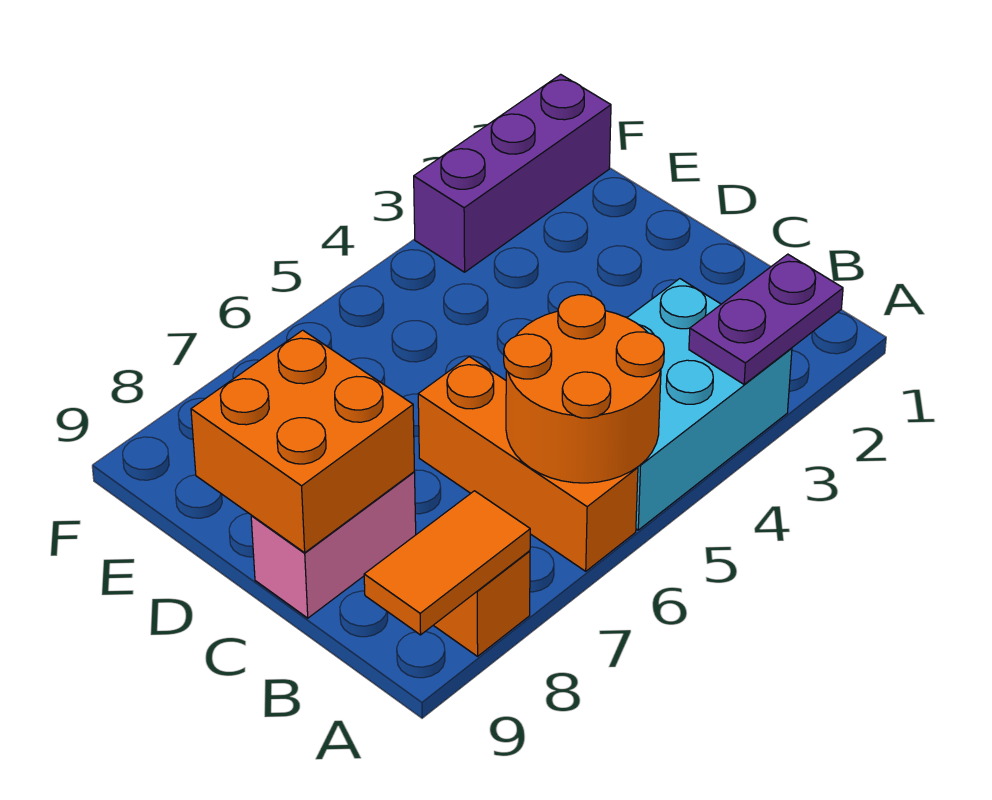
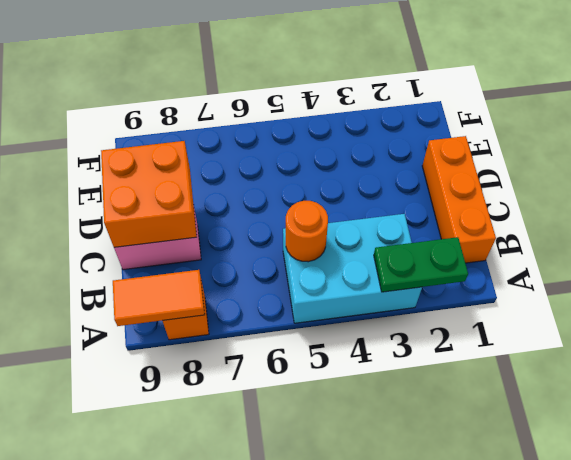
purple 1x2 plate [689,254,843,384] -> green 1x2 plate [374,237,468,292]
orange 2x2 round brick [504,295,664,483] -> orange 1x1 round brick [286,201,328,262]
orange 1x3 brick [418,357,638,571] -> orange 1x3 brick moved to [422,136,496,263]
purple 1x3 brick [414,74,611,272] -> none

